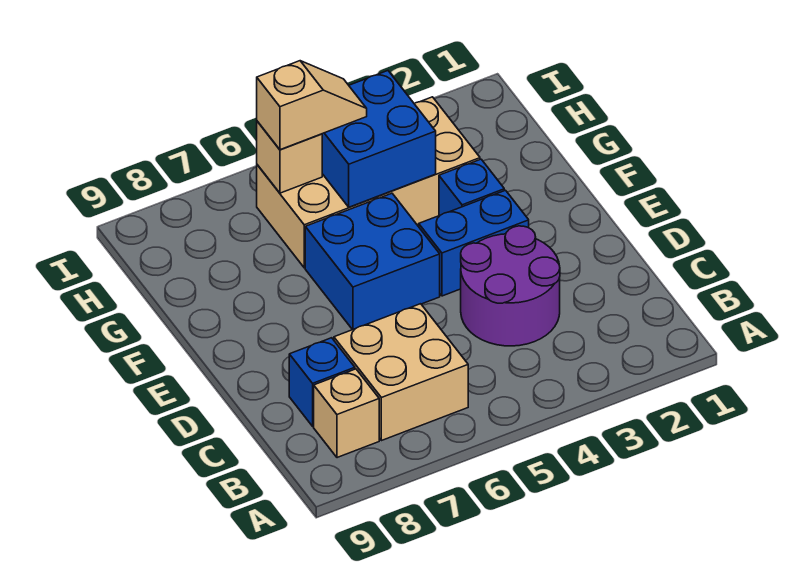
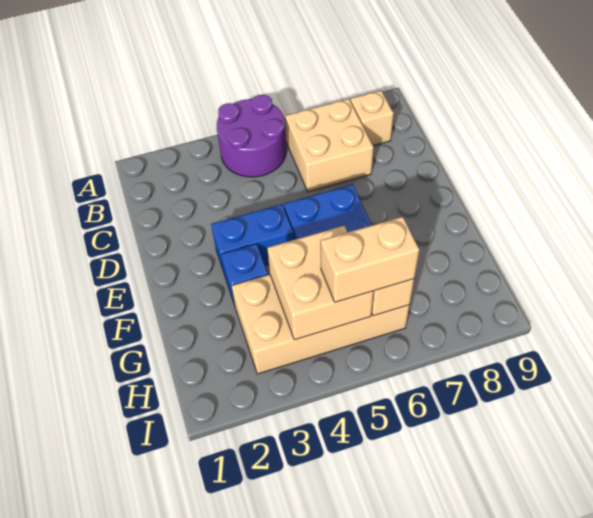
purple 2x2 round brick [461,226,560,346] -> purple 2x2 round brick moved to [217,95,286,177]
blue 1x1 brick [289,338,355,426] -> none
blue 2x2 brick [322,71,436,207] -> tan 2x2 brick [267,226,374,340]
tan 1x2 slope [257,61,367,150] -> tan 1x2 brick [321,217,419,302]

